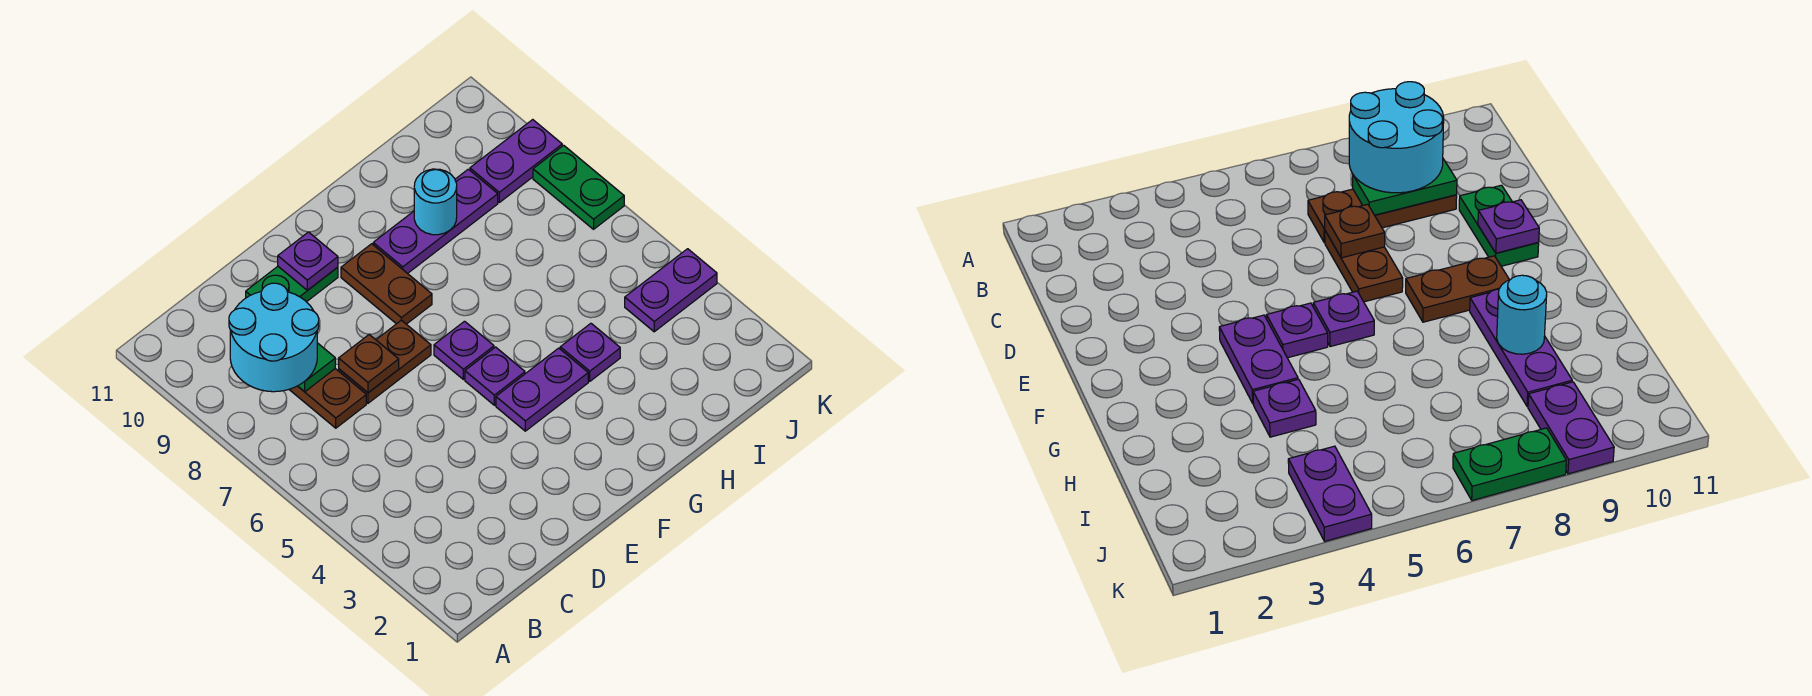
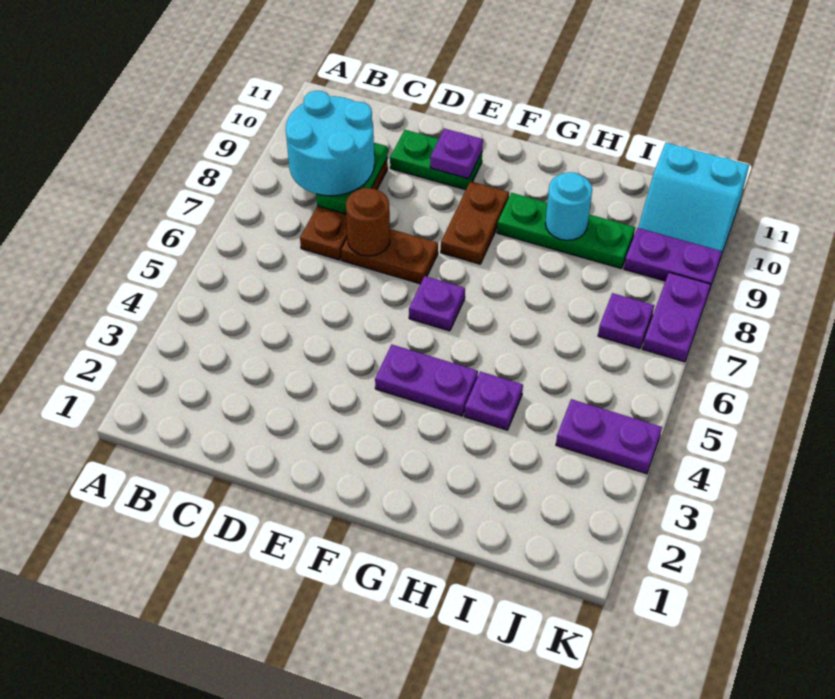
brown 1x1 plate [339,335,399,393] -> brown 1x1 round brick [346,188,390,256]
purple 1x1 plate [465,347,525,405] -> purple 1x1 plate moved to [598,293,654,349]
purple 1x3 plate [373,169,498,274] -> green 1x3 plate [497,193,635,269]
none -> cyan 2x2 slope [638,143,749,259]
green 1x2 plate [533,145,624,229] -> purple 1x2 plate [643,272,711,362]

